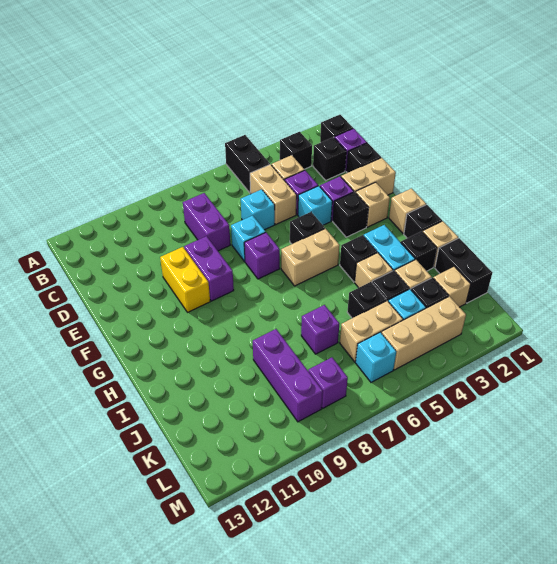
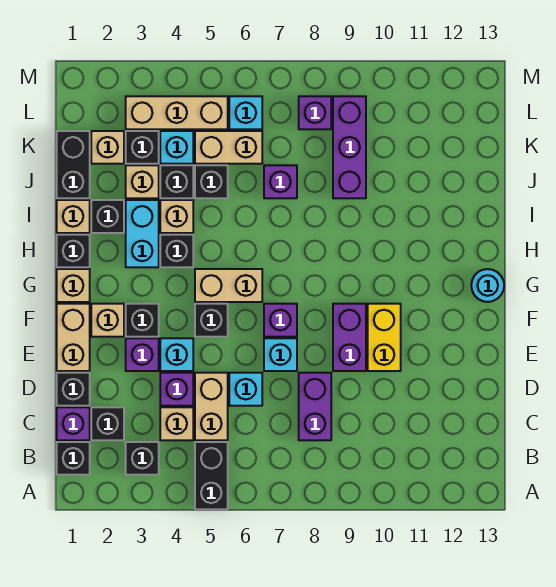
tan 1x2 brick [341,158,396,195] -> tan 1x2 brick turned to [57,304,90,371]
none -> cyan 1x1 round brick [471,269,504,302]

